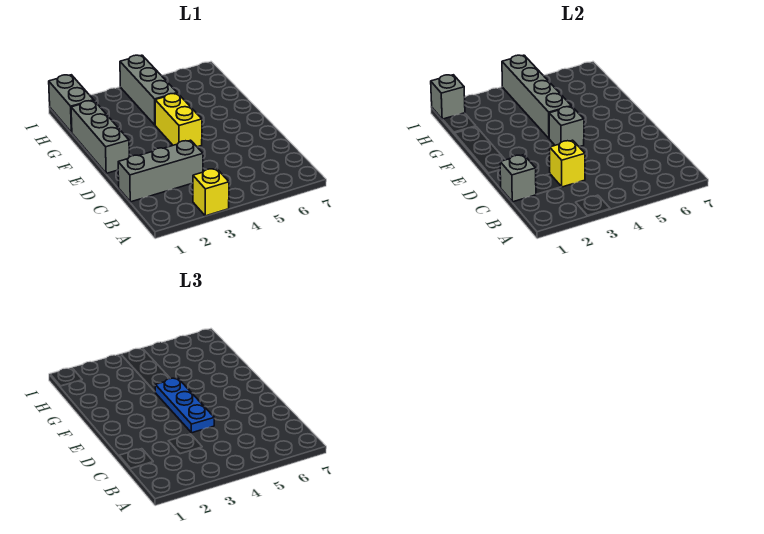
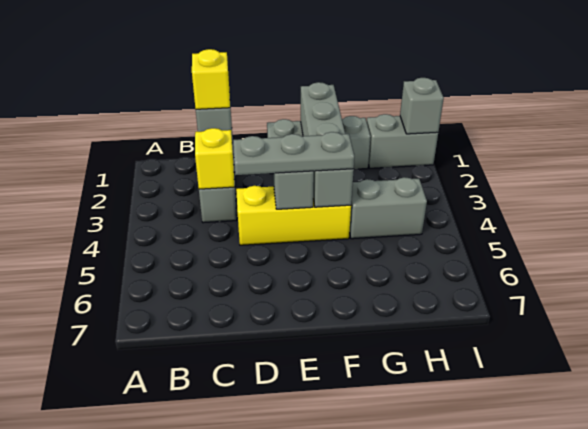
yellow 1x1 brick [193,168,229,216] -> yellow 1x1 brick moved to [192,49,230,109]
blue 1x3 plate [155,378,214,433] -> grey 1x3 plate [233,132,354,175]
yellow 1x2 brick [155,93,202,147] -> yellow 1x3 brick [236,186,351,245]
grey 1x4 brick [502,55,571,138] -> grey 1x4 brick turned to [301,82,354,207]
grey 1x3 brick [120,55,177,125] -> grey 1x2 brick [349,177,427,239]

